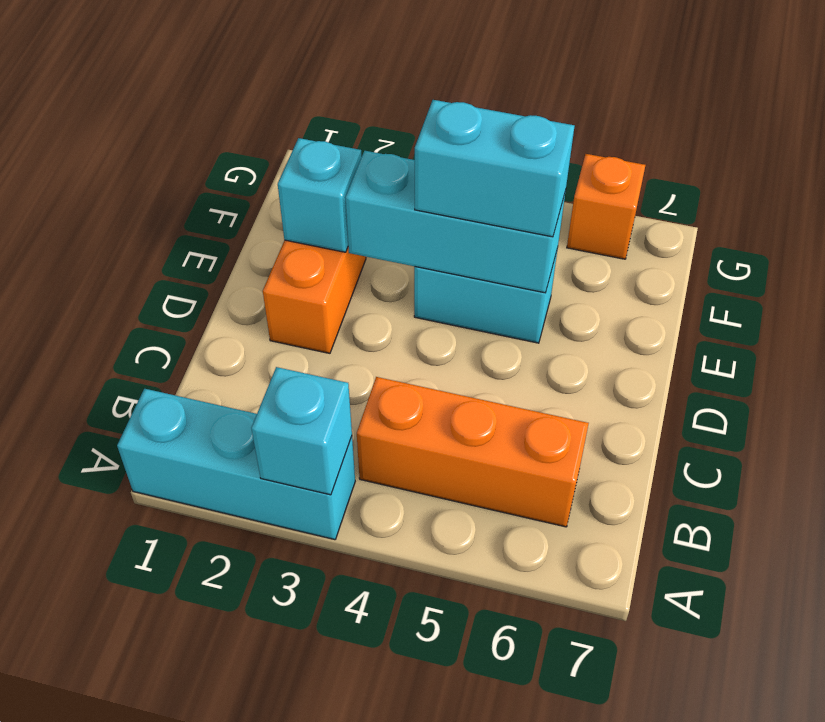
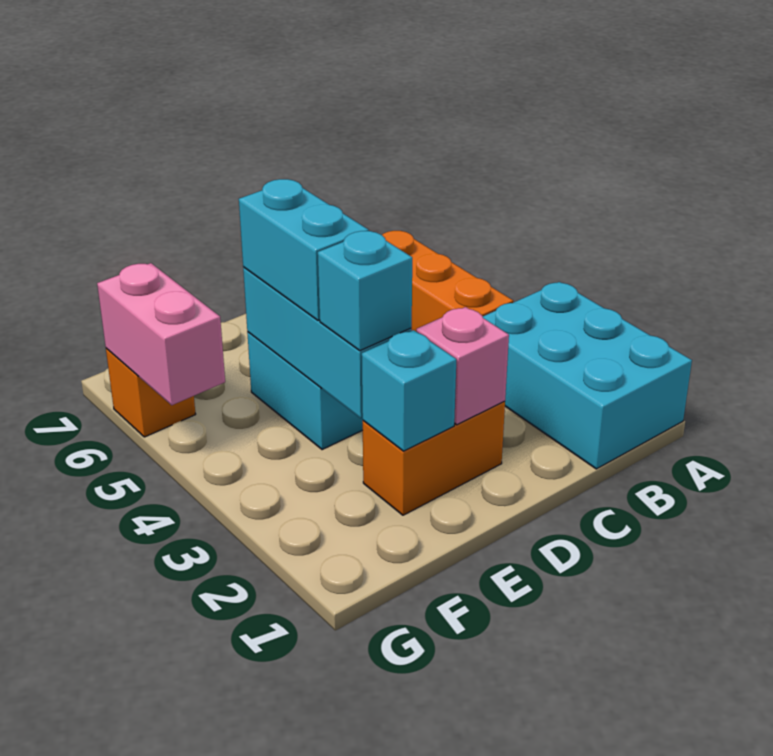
cyan 1x3 brick [117,389,355,540] -> cyan 2x3 brick [483,282,692,469]
cyan 1x1 brick [251,367,352,495] -> cyan 1x1 brick moved to [318,231,412,351]
none -> pink 1x1 brick [416,307,509,425]
none -> pink 1x2 brick [97,263,225,405]

